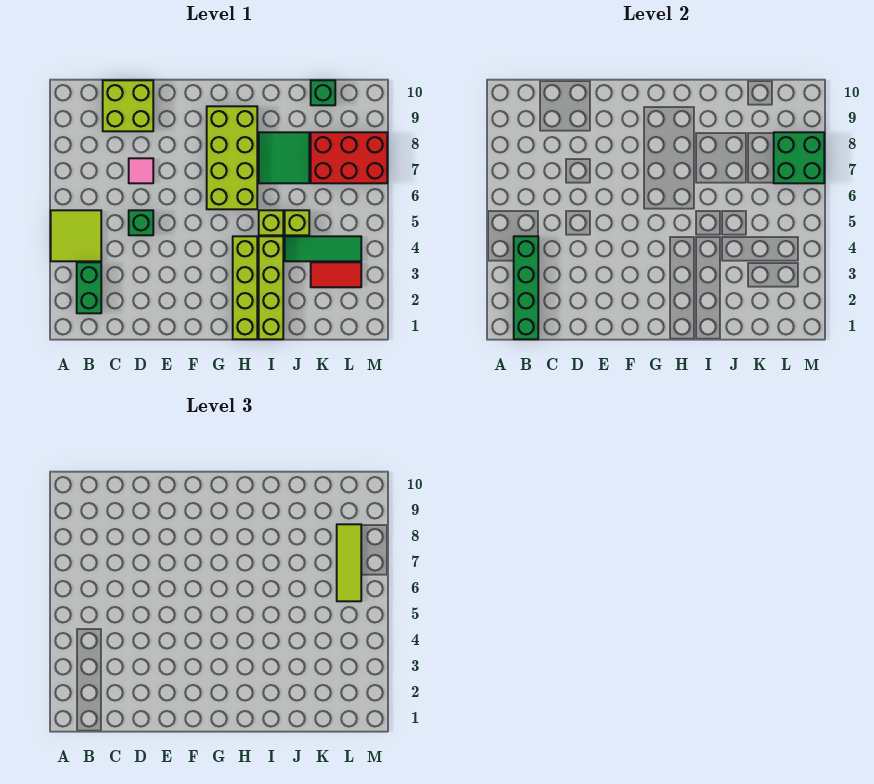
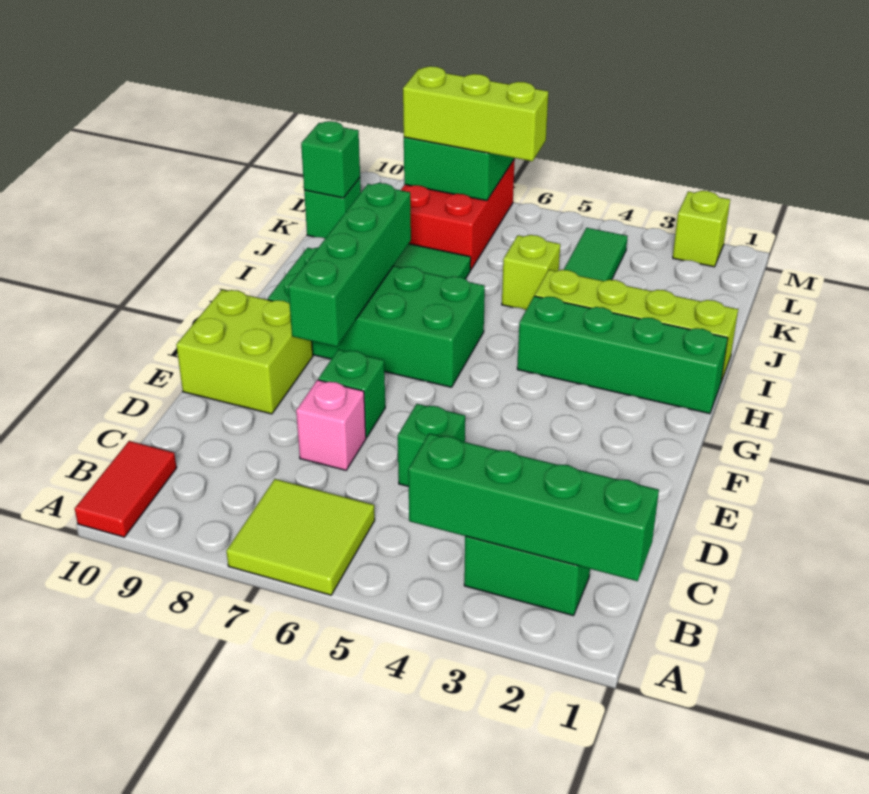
lime 2x2 tile [51,210,101,261] -> lime 2x2 tile moved to [226,479,375,595]
lime 2x2 brick [103,80,153,131] -> lime 2x2 brick moved to [176,290,313,414]
pink 1x1 tile [129,158,153,183] -> pink 1x1 brick [296,380,366,470]
none -> green 1x1 brick [318,349,385,438]
none -> green 1x4 brick [288,183,411,347]
lime 2x4 brick [207,106,257,209] -> green 2x4 brick [268,248,485,387]
lime 1x4 brick [233,236,257,339] -> green 1x4 brick [517,296,728,414]
lime 1x1 brick [259,210,283,235] -> lime 1x1 brick moved to [673,191,730,267]
red 1x2 tile [311,262,361,287] -> red 1x2 tile moved to [75,441,177,537]
none -> green 1x1 brick [301,121,360,198]
lime 1x3 tile [337,524,361,601] -> lime 1x3 brick [403,66,548,161]

